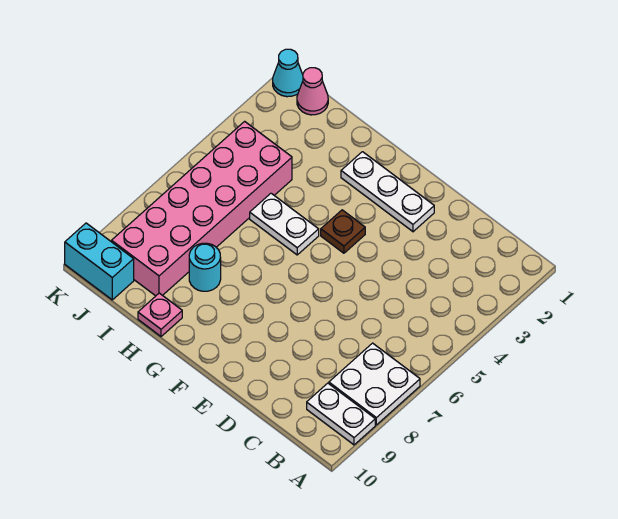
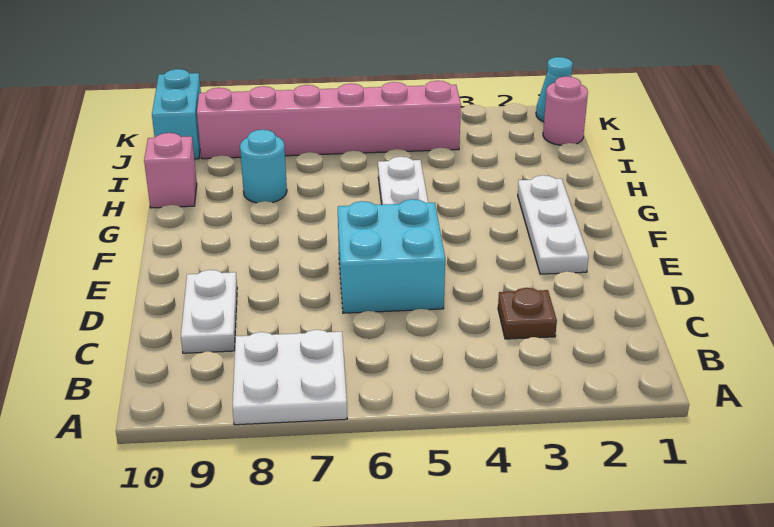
white 1x2 plate [307,383,375,445] -> white 1x2 plate moved to [181,270,237,353]
none -> cyan 2x2 brick [338,199,445,313]
brown 1x1 plate [321,210,365,253] -> brown 1x1 plate moved to [498,288,557,339]
pink 1x1 plate [138,293,182,336] -> pink 1x1 brick [144,133,197,208]
pink 2x6 brick [112,121,292,296] -> pink 1x6 brick [197,81,461,159]
pink 1x1 cone [297,68,328,115] -> pink 1x1 round brick [543,76,588,145]

